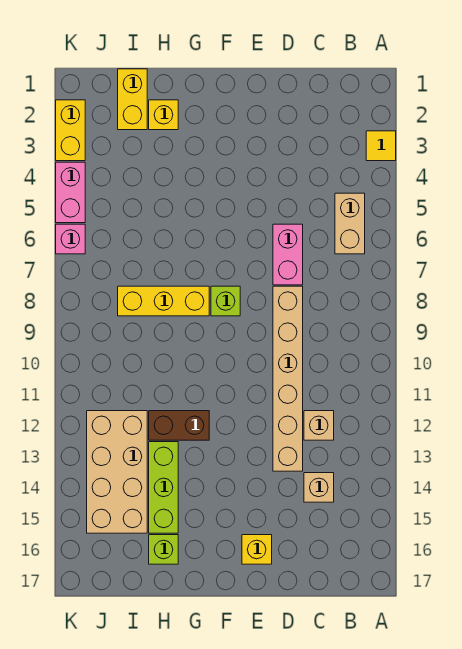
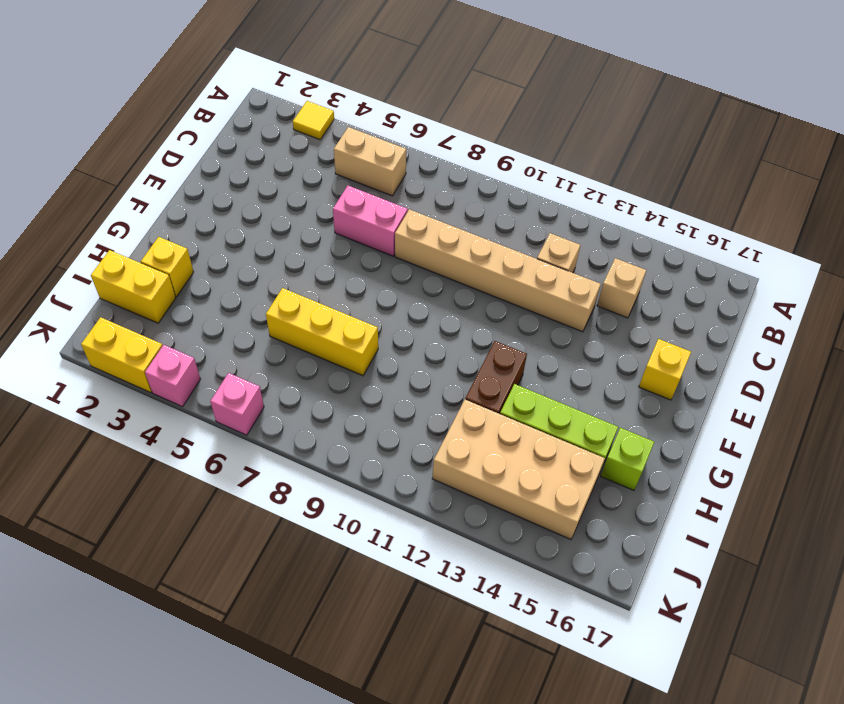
lime 1x1 brick [211,286,240,316] -> none
yellow 1x3 brick [118,286,209,316] -> yellow 1x3 brick turned to [266,288,378,376]
pink 1x2 brick [56,162,85,223] -> pink 1x1 brick [145,345,200,407]

